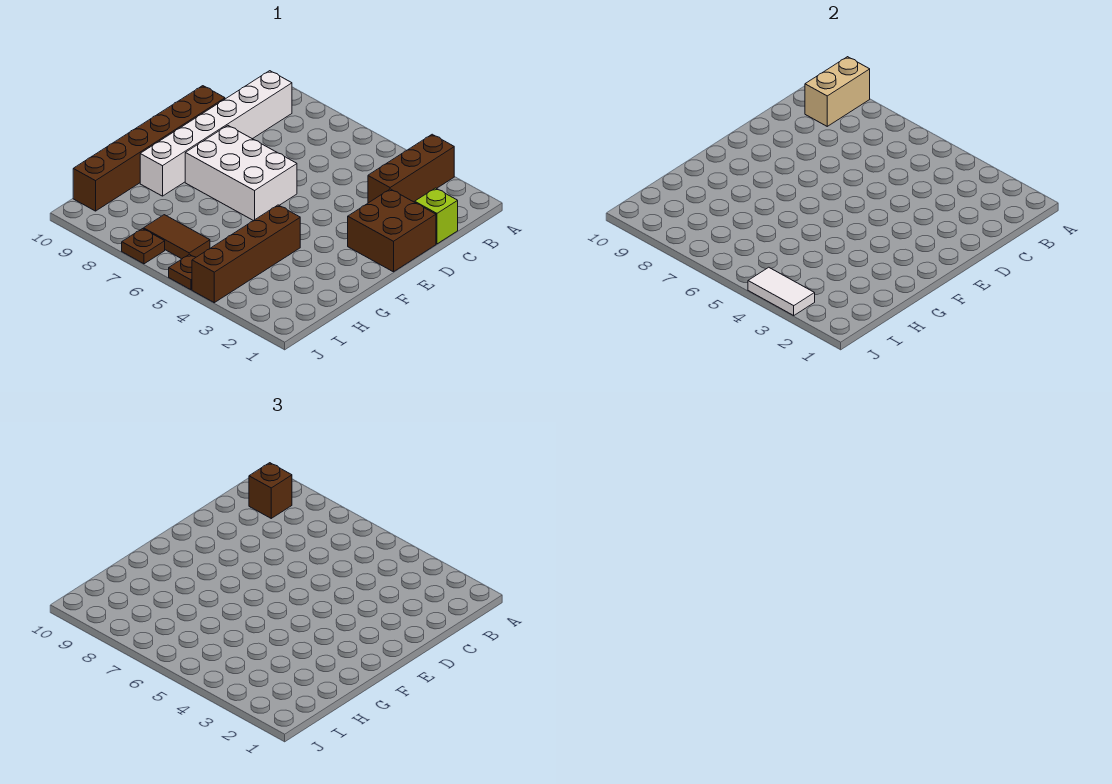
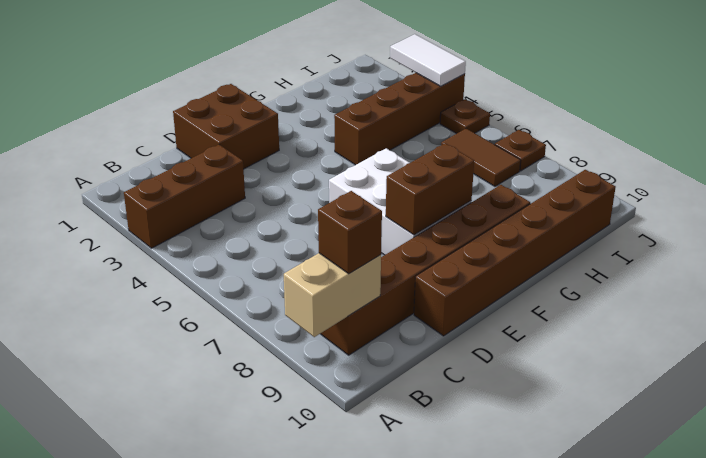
white 1x6 brick [140,71,292,196] -> brown 1x6 brick [320,185,530,355]
lime 1x1 brick [415,188,458,244] -> none
none -> brown 1x2 brick [386,143,474,235]

